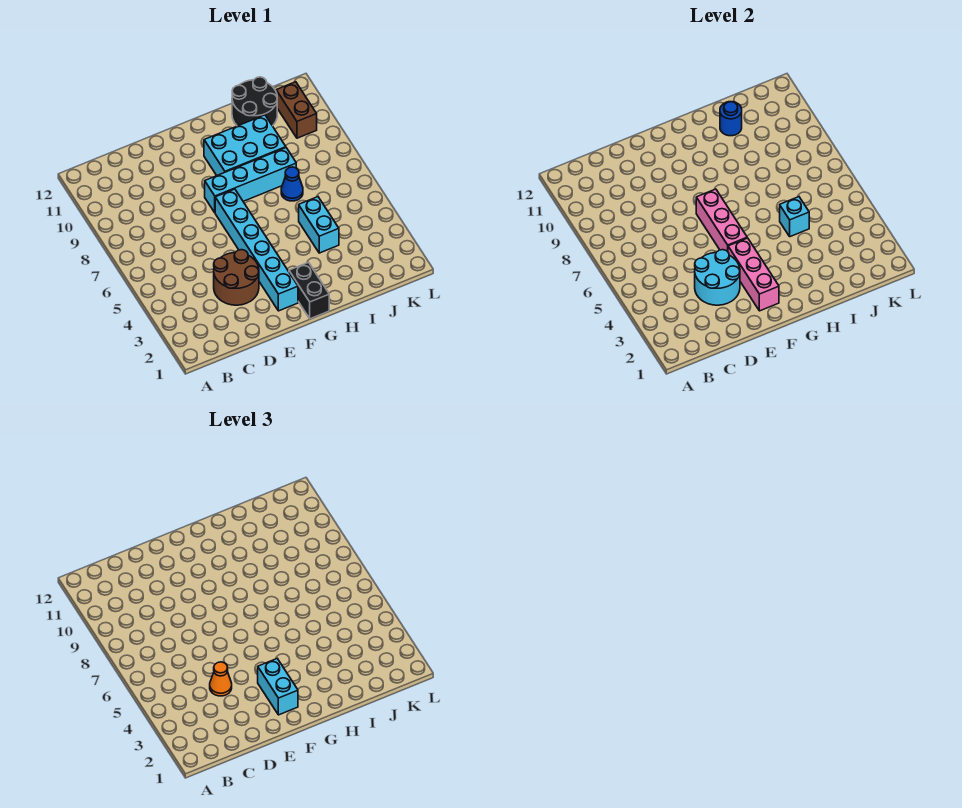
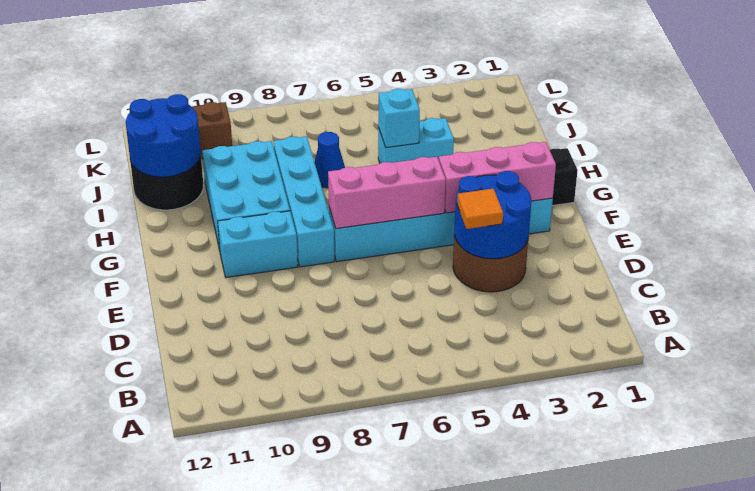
cyan 2x2 round brick [695,250,740,305] -> blue 2x2 round brick [454,171,531,259]
orange 1x1 cone [210,662,232,696] -> orange 1x1 tile [457,189,503,229]
cyan 1x2 brick [258,659,298,715] -> cyan 1x2 brick moved to [218,211,298,278]
blue 1x1 round brick [720,102,742,136] -> blue 2x2 round brick [126,94,201,177]

